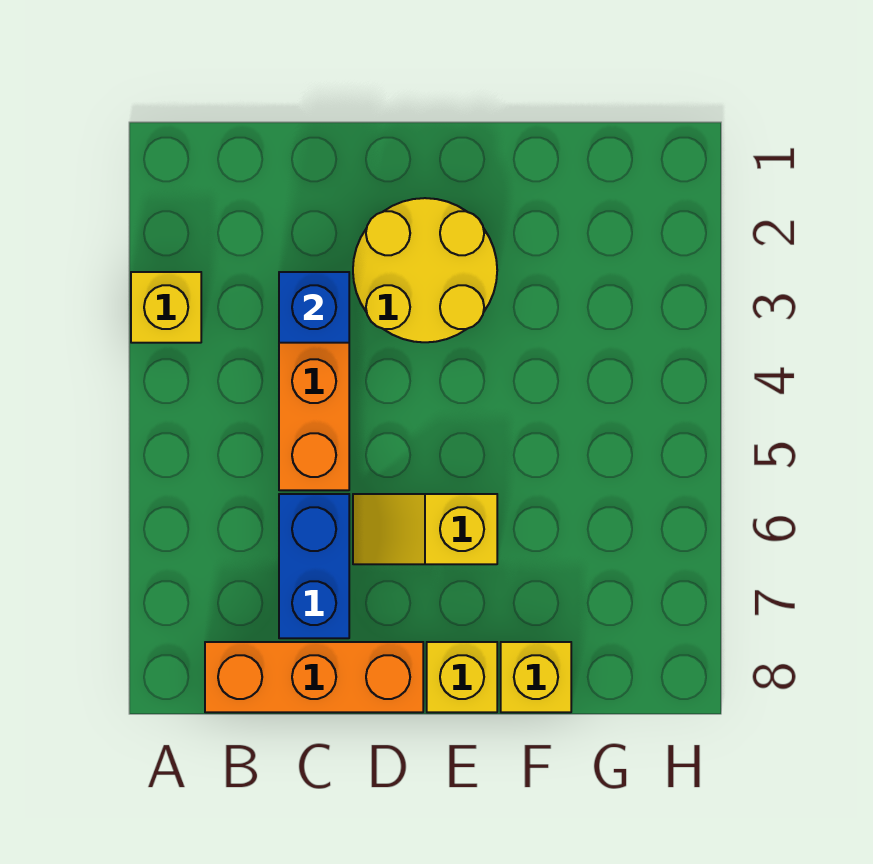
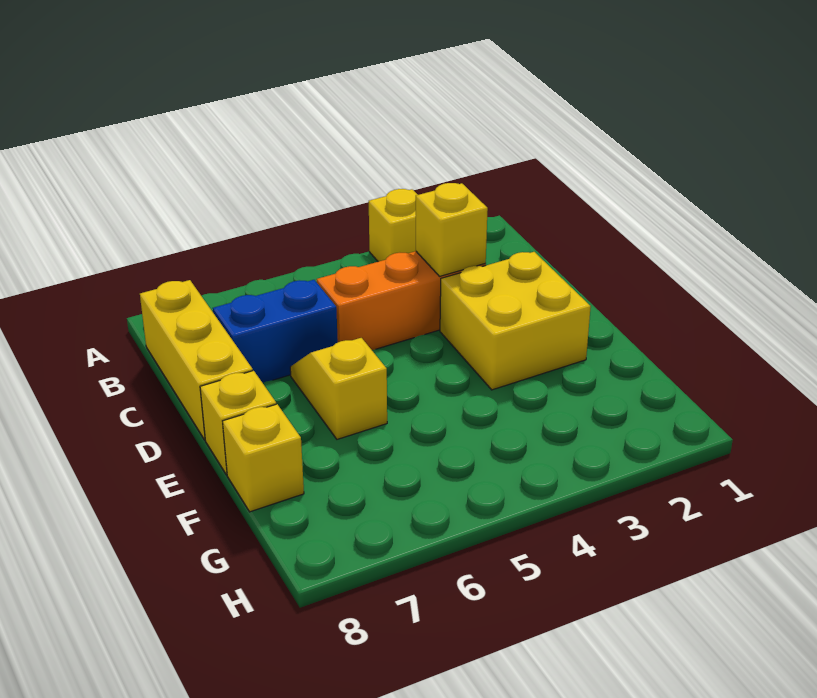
orange 1x3 brick [205,642,423,712] -> yellow 1x3 brick [140,280,253,440]
blue 1x1 brick [279,272,349,343] -> yellow 1x1 brick [416,183,488,276]
yellow 2x2 round brick [353,198,497,342] -> yellow 2x2 brick [440,252,591,390]

